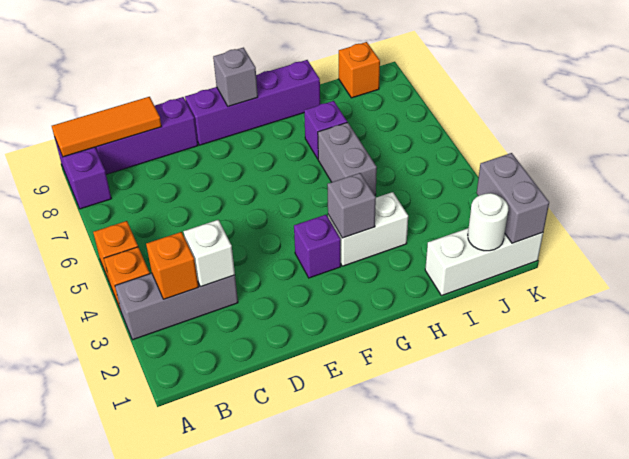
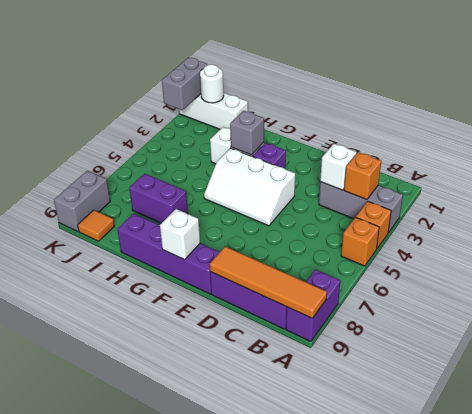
orange 1x3 tile [52,97,162,157] -> orange 1x4 tile [210,247,327,318]
none -> white 2x3 slope [204,148,295,226]
grey 1x1 brick [213,48,258,107] -> white 1x1 brick [160,209,200,260]
grey 1x2 brick [318,122,377,195] -> grey 1x2 brick moved to [54,171,110,231]
purple 1x1 brick [304,101,347,159] -> purple 1x2 brick [129,174,188,223]
orange 1x1 brick [339,42,380,98] -> orange 1x1 tile [78,210,114,241]

